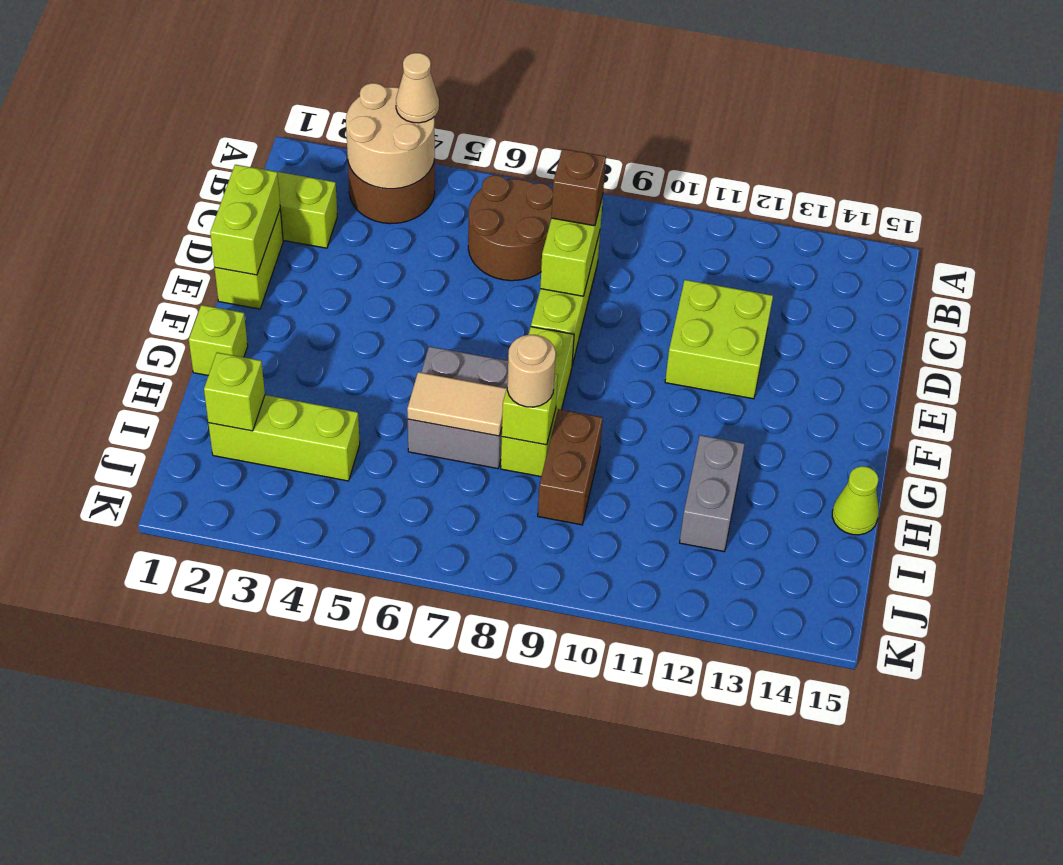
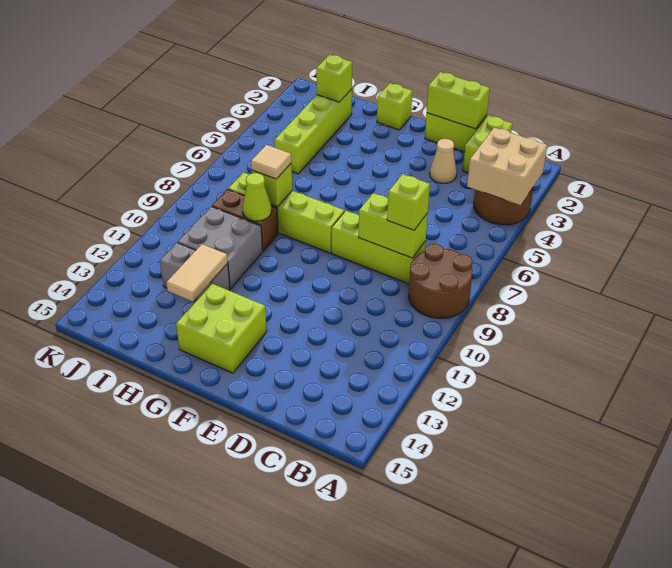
tan 2x2 round brick [346,83,435,189] -> tan 2x2 brick [467,127,547,205]
tan 1x1 cone [396,53,439,123] -> tan 1x1 cone moved to [430,139,457,183]
brown 2x2 round brick [468,175,553,281] -> brown 2x2 round brick moved to [409,244,472,318]
brown 1x1 brick [551,149,606,226] -> lime 1x1 brick [387,174,430,230]
lime 2x2 brick [665,280,773,399] -> lime 2x2 brick moved to [176,284,267,373]
lime 1x3 brick [501,327,574,477] -> lime 1x4 brick [228,172,344,253]
grey 2x2 brick [408,346,508,469] -> grey 2x2 brick moved to [178,207,263,288]
tan 1x2 tile [407,372,507,436] -> tan 1x2 tile moved to [166,244,228,302]
tan 1x1 round brick [507,335,556,407] -> tan 1x1 tile [251,145,291,179]
lime 1x1 cone [832,466,879,535] -> lime 1x1 cone moved to [242,173,271,221]
lime 1x3 brick [208,395,360,481] -> lime 1x4 brick [274,89,352,174]

